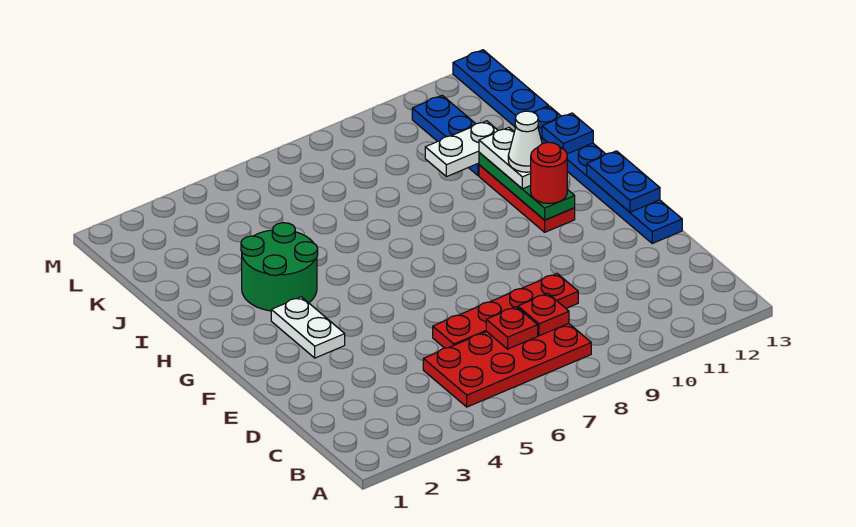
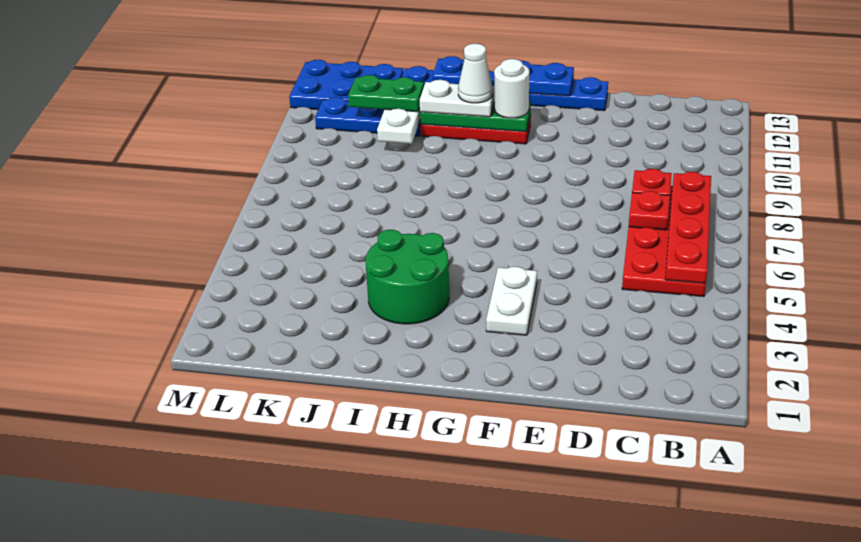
red 1x4 plate [433,274,578,348] -> red 1x4 plate moved to [665,172,711,284]
white 1x2 plate [271,297,345,358] -> white 1x2 plate turned to [486,267,537,335]
red 1x1 round brick [531,142,567,203] -> white 1x1 round brick [494,59,529,118]
none -> green 1x2 plate [348,75,424,112]
blue 1x3 plate [453,50,549,127] -> blue 2x3 plate [289,60,403,110]

